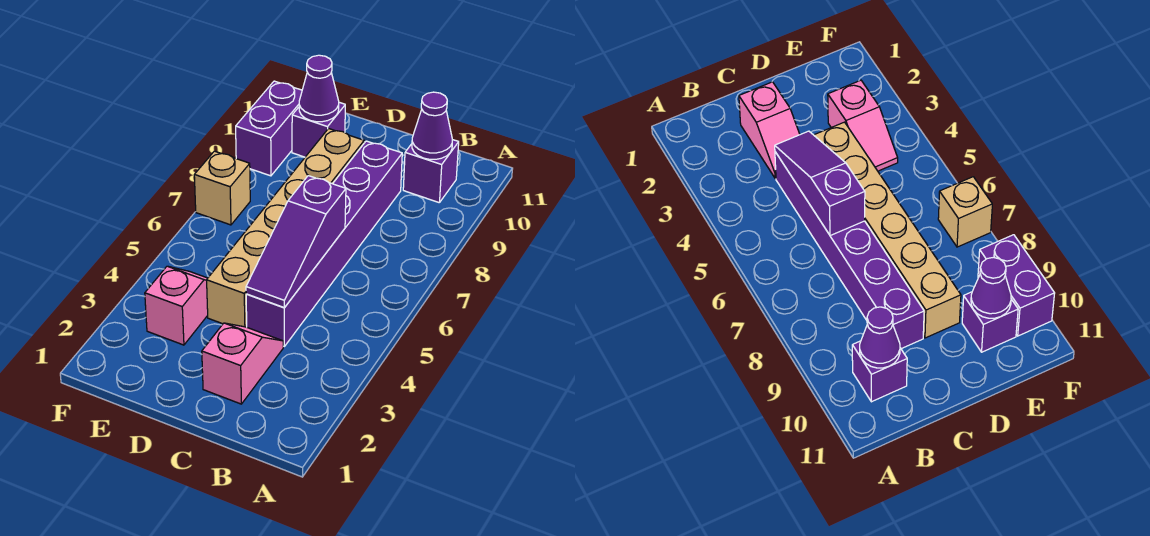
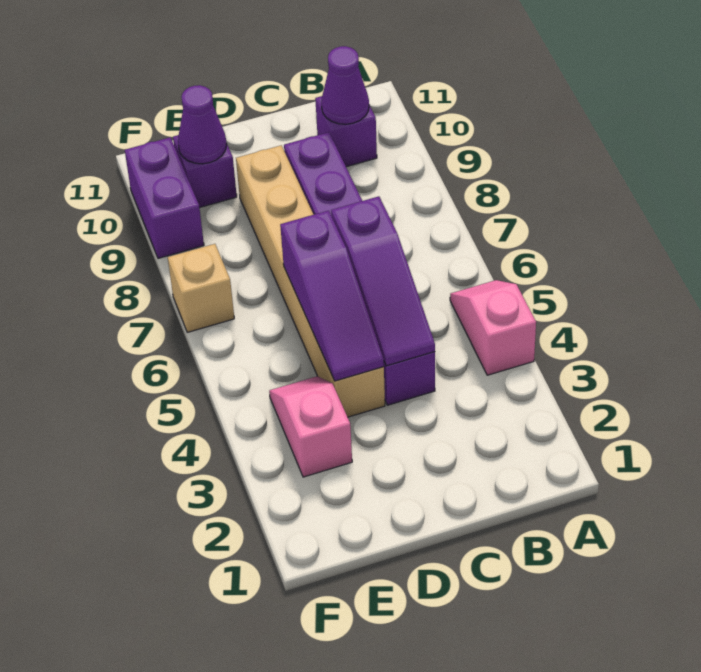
pink 1x2 slope [202,323,283,404] -> pink 1x2 slope moved to [450,280,536,375]
none -> purple 1x3 slope [280,211,384,381]

